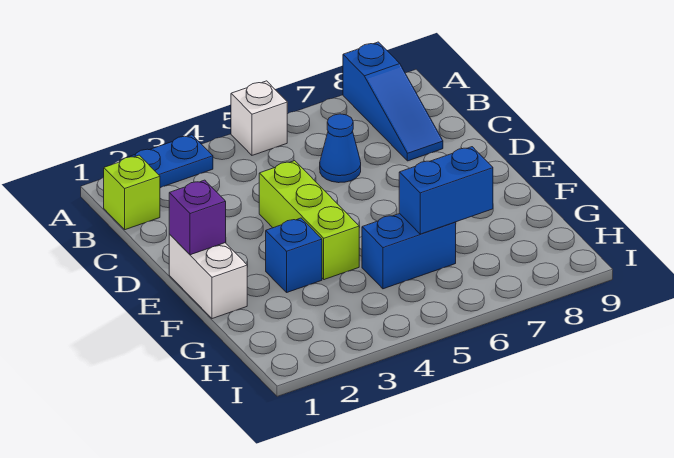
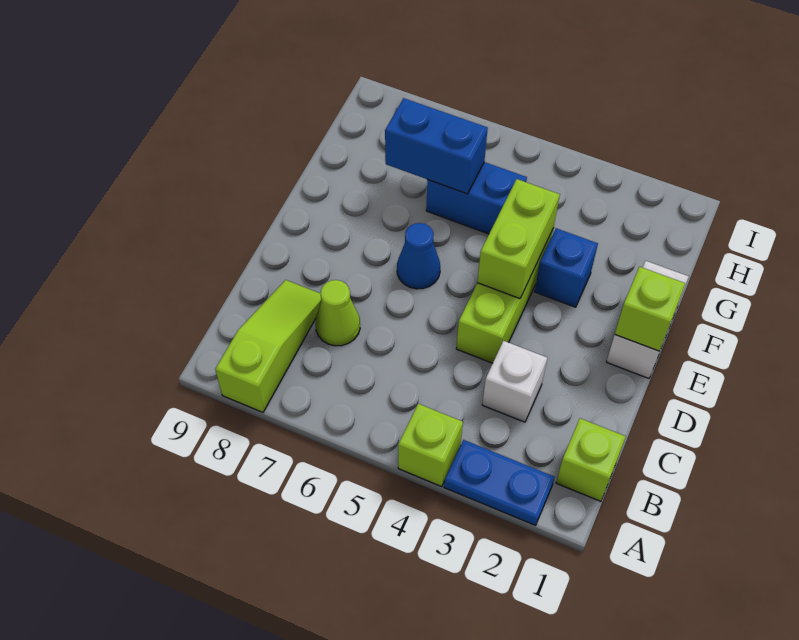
none -> lime 1x1 brick [398,404,463,487]
white 1x1 brick [231,81,287,155] -> white 1x1 brick moved to [482,341,547,422]
blue 1x3 slope [343,42,443,161] -> lime 1x3 slope [215,280,321,412]
blue 1x1 cone [320,114,361,183] -> blue 1x1 cone moved to [397,223,440,289]
none -> lime 1x1 cone [316,280,360,346]
purple 1x1 brick [169,180,226,255] -> lime 1x1 brick [615,267,685,351]
none -> lime 1x2 brick [477,179,560,299]

